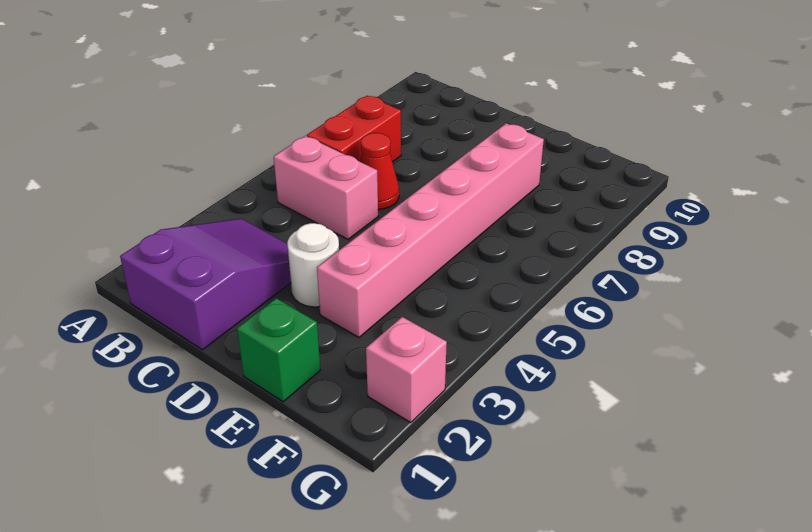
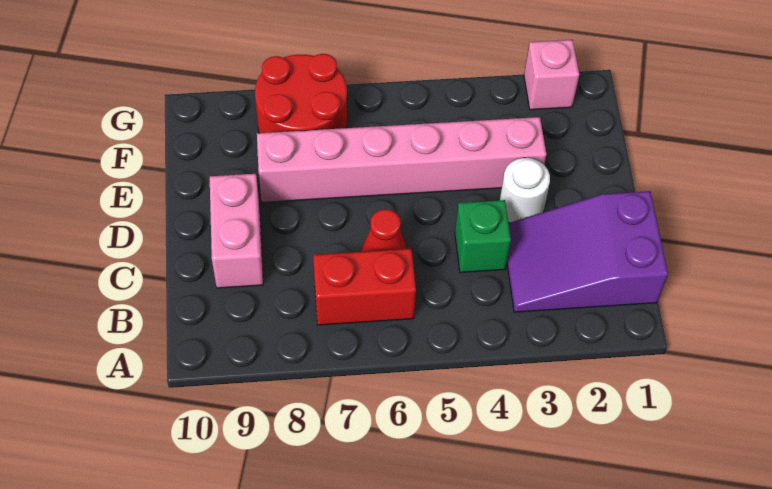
pink 1x2 brick [274,136,378,239] -> pink 1x2 brick moved to [210,174,263,288]
green 1x1 brick [237,298,320,402] -> green 1x1 brick moved to [455,200,511,273]
none -> red 2x2 round brick [255,54,347,133]

